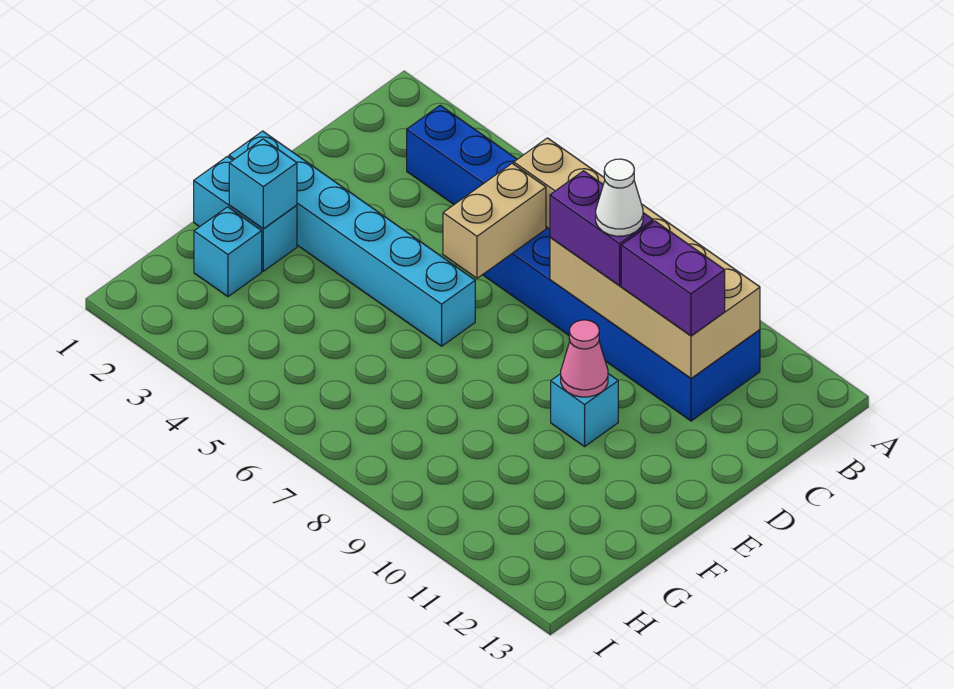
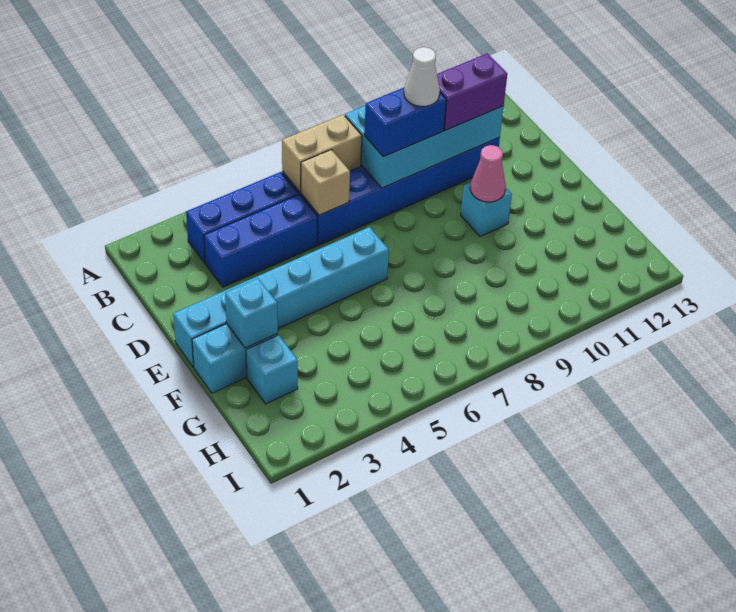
tan 2x4 brick [550,205,760,378] -> cyan 2x4 brick [345,106,504,188]
none -> blue 1x3 brick [204,195,317,287]
tan 1x2 brick [443,163,546,278] -> tan 1x1 brick [301,150,350,215]
purple 1x2 brick [550,171,653,286] -> blue 1x2 brick [364,88,446,157]

